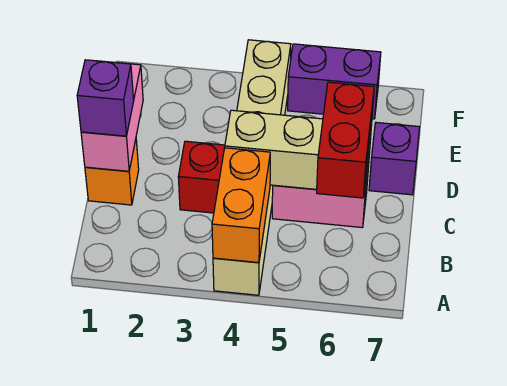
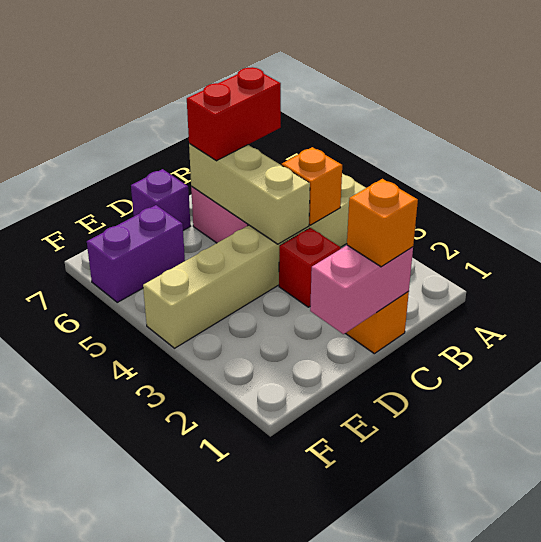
orange 1x2 brick [212,148,270,263] -> orange 1x1 brick [282,147,342,225]
purple 1x1 brick [77,60,134,136] -> orange 1x1 brick [347,179,418,267]
purple 1x2 brick [288,44,381,119] -> purple 1x2 brick turned to [87,205,185,302]

